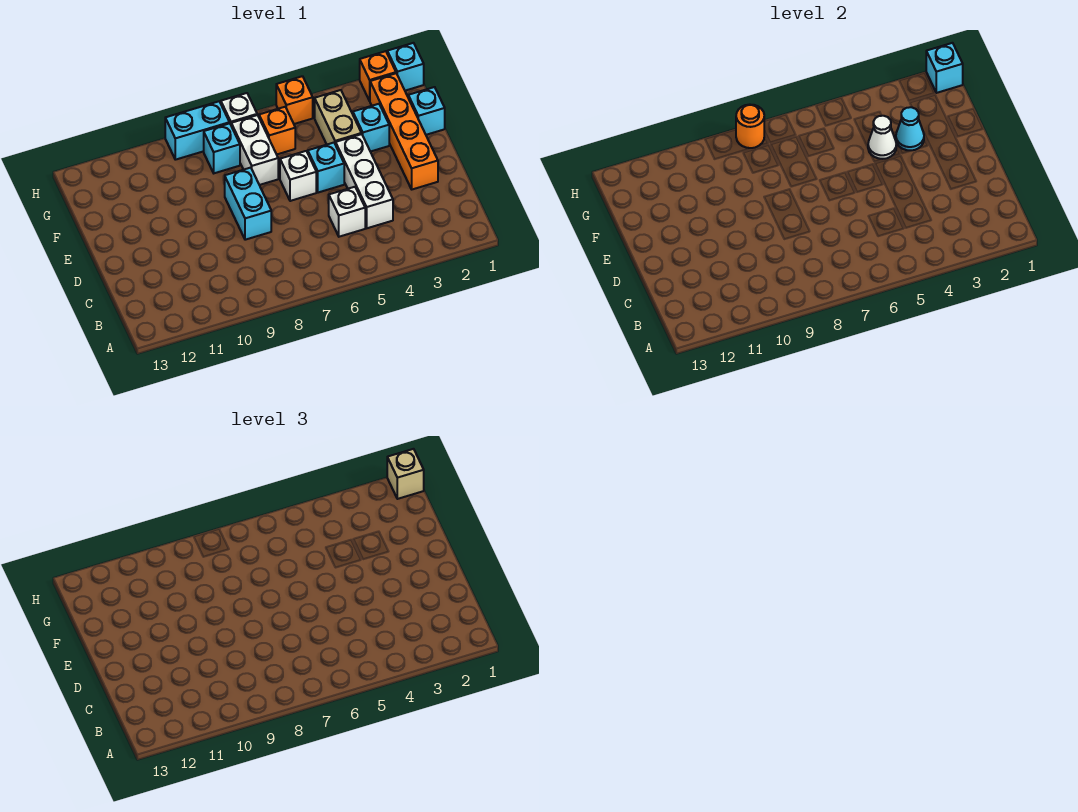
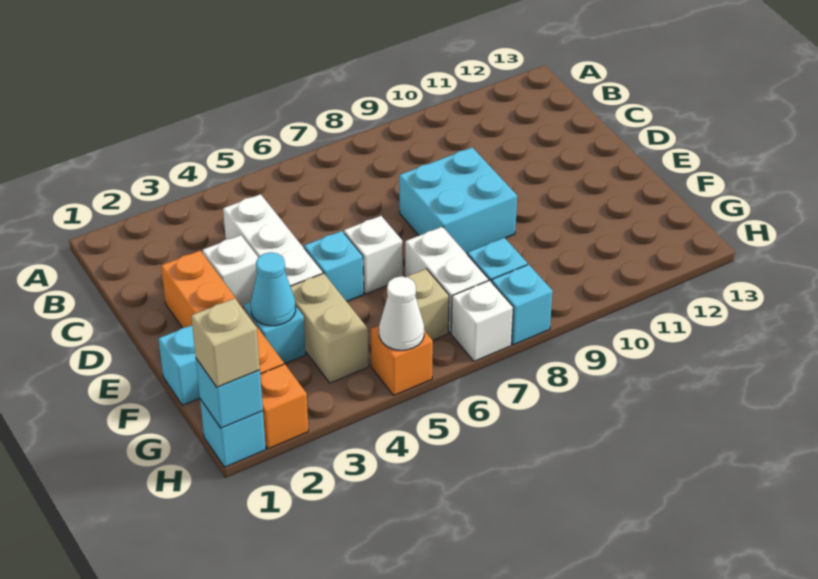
white 1x1 brick [329,187,365,237] -> white 1x1 brick moved to [203,235,258,307]
cyan 1x2 brick [225,168,271,240] -> cyan 2x2 brick [399,148,517,254]
white 1x1 cone [868,116,896,159] -> white 1x1 cone moved to [379,276,424,350]
orange 1x1 brick [259,107,295,154] -> tan 1x1 brick [407,269,449,340]
cyan 1x2 brick [165,101,229,160] -> cyan 1x1 brick [492,264,553,345]
orange 1x1 round brick [736,104,764,148] -> none

